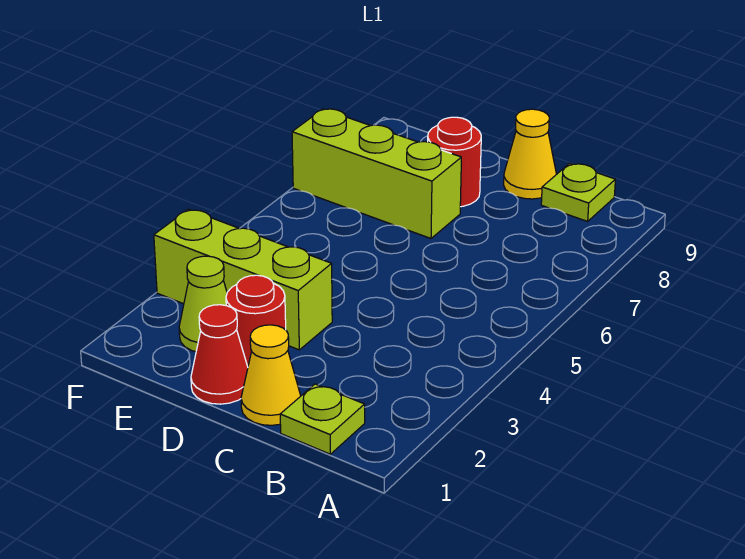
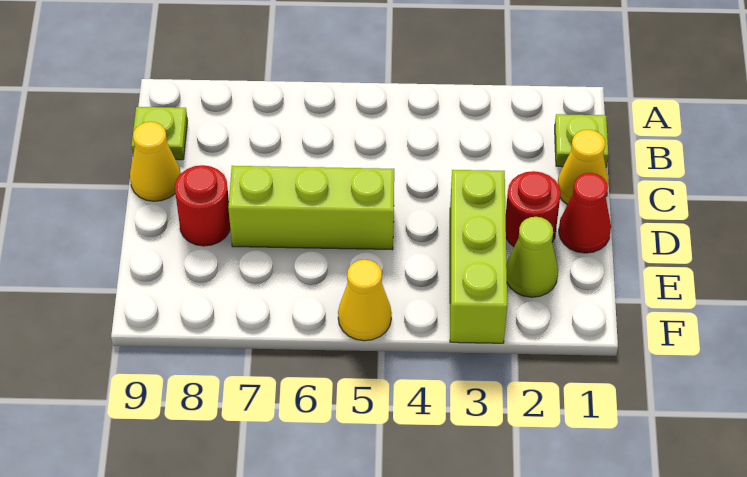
lime 1x3 brick [292,109,461,238] -> lime 1x3 brick turned to [228,166,394,250]
none -> yellow 1x1 cone [338,260,391,341]

